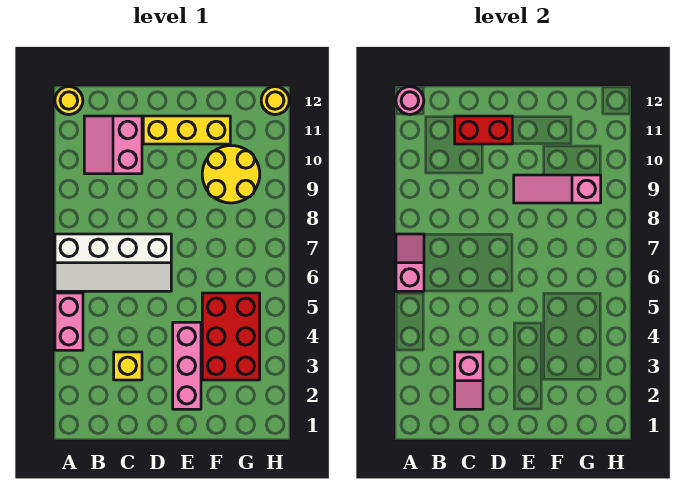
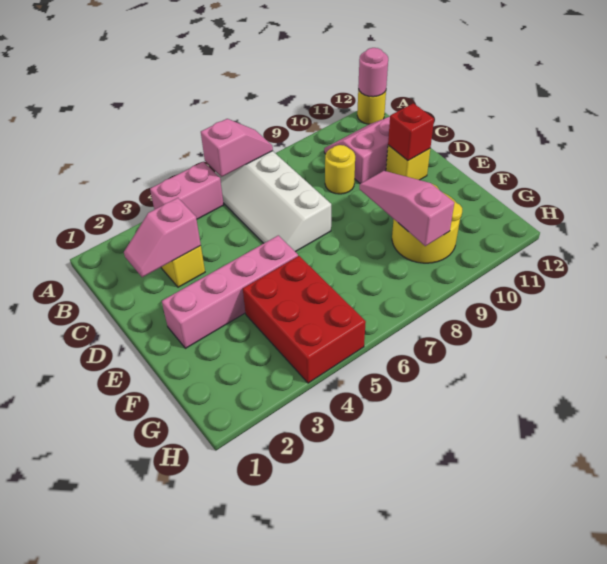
red 1x2 brick [455,116,512,144] -> red 1x1 brick [388,103,434,161]
yellow 1x3 brick [143,116,230,144] -> yellow 1x1 brick [386,145,430,180]
pink 1x3 brick [173,322,201,409] -> pink 1x4 brick [162,235,298,348]
red 2x3 brick [202,293,260,380] -> red 2x3 brick turned to [243,256,366,383]
yellow 1x1 round brick [261,87,289,115] -> yellow 1x1 round brick moved to [325,145,355,194]

